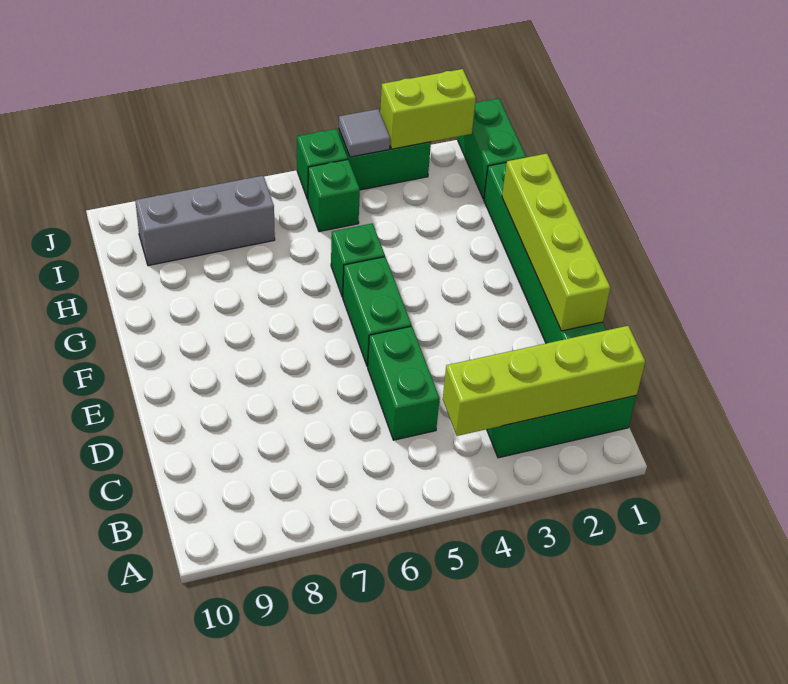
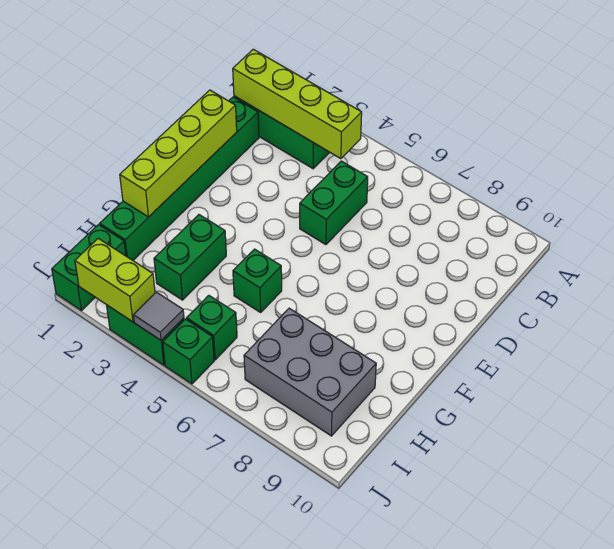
green 1x2 brick [343,257,411,367] -> green 1x2 brick moved to [154,215,226,300]
grey 1x3 brick [135,176,275,266] -> grey 2x3 brick [244,308,376,436]

